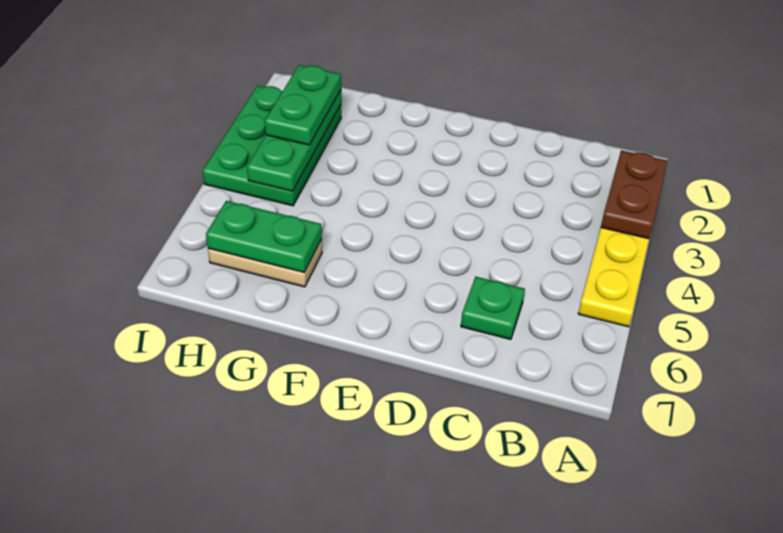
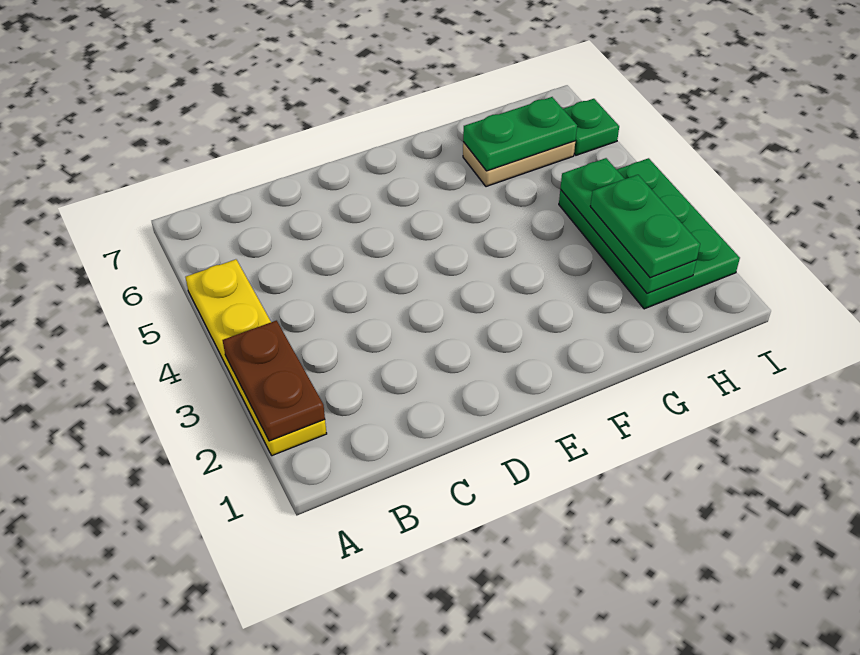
green 1x1 plate [461,277,525,339] -> green 1x1 plate moved to [563,99,619,155]

